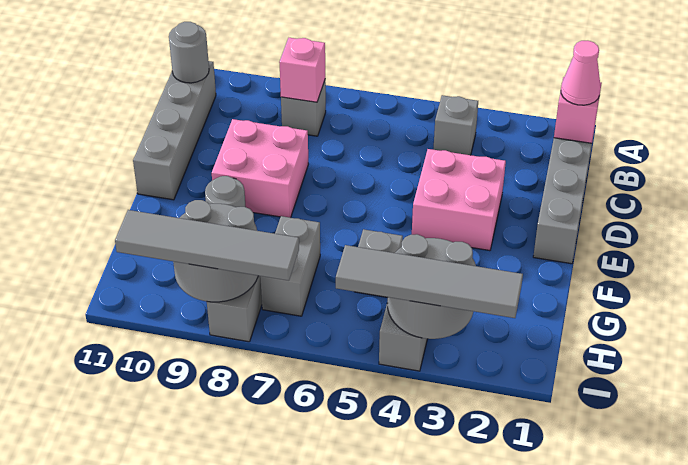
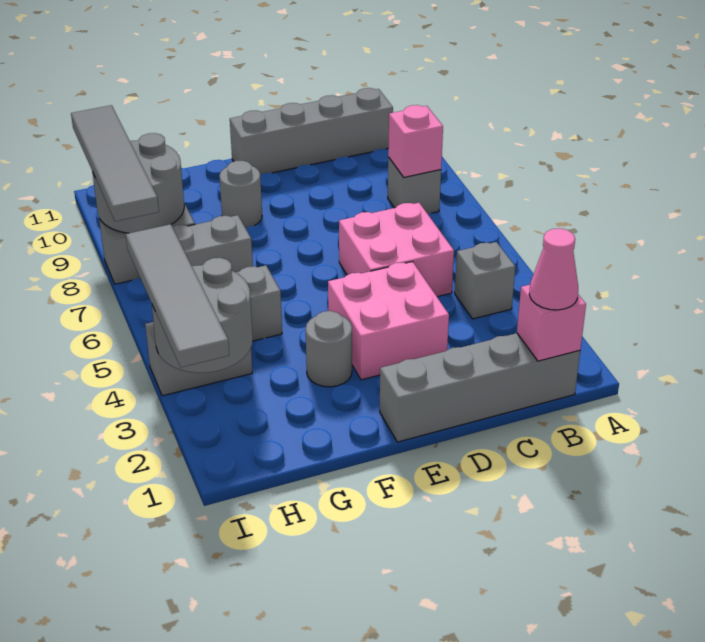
grey 1x1 round brick [169,22,209,83] -> grey 1x1 round brick moved to [306,311,352,387]
pink 2x2 brick [212,119,308,218] -> pink 2x2 brick moved to [339,203,454,297]

